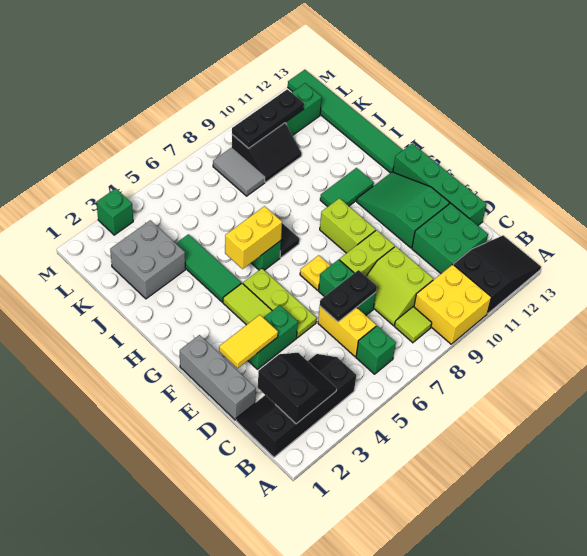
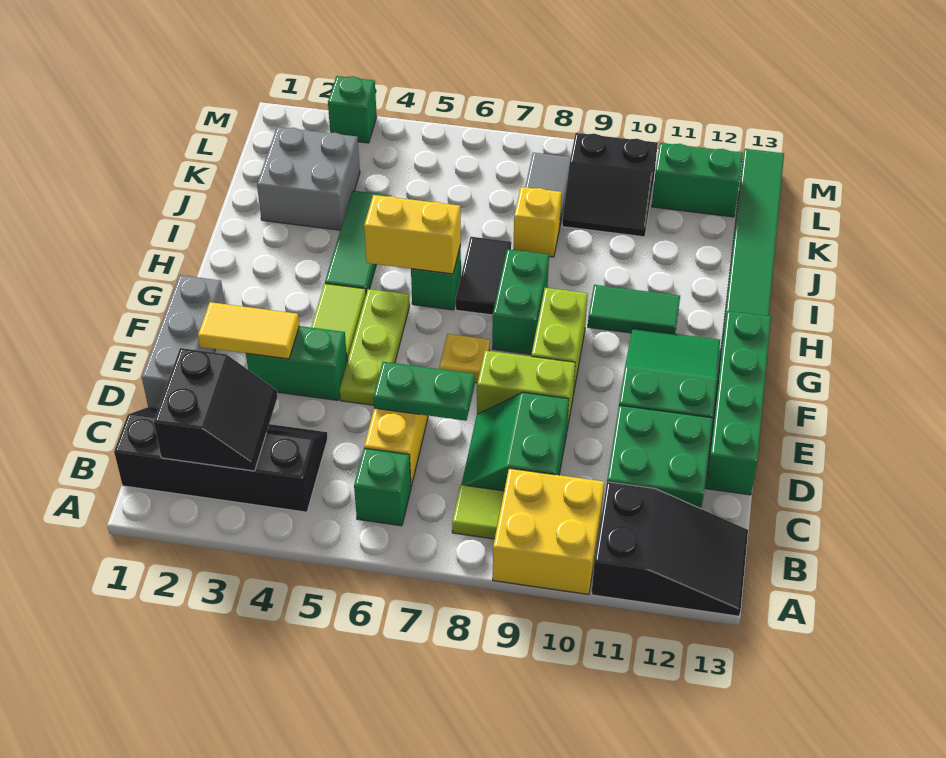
lime 2x2 slope [366,246,433,325] -> green 2x2 slope [462,392,569,491]
black 1x2 plate [320,270,377,322] -> green 1x2 plate [373,362,475,421]
green 1x2 brick [319,260,376,315] -> green 1x2 brick moved to [492,249,549,354]
none -> yellow 1x1 brick [513,187,562,257]
black 1x3 plate [232,89,304,148] -> none

